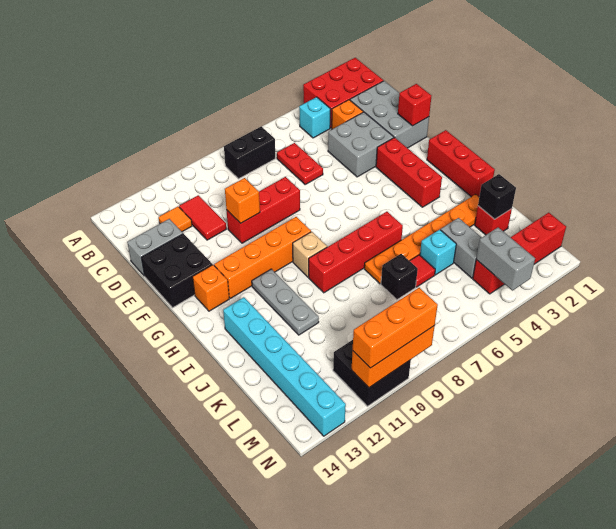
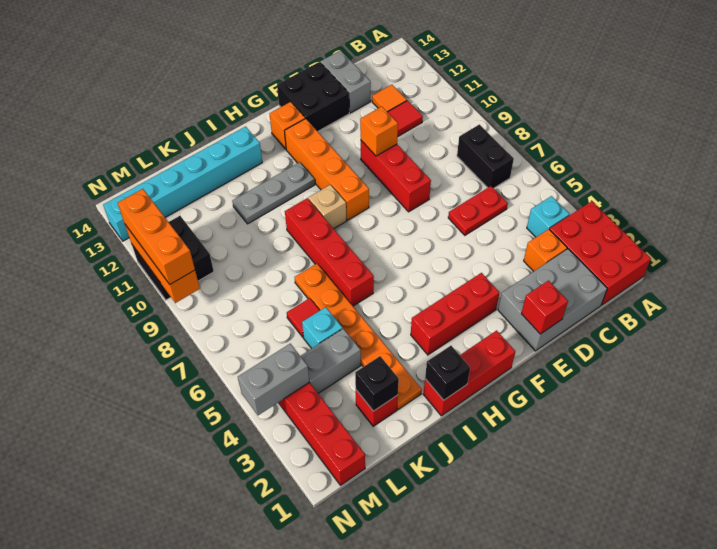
grey 2x2 brick [328,112,394,177] -> none
black 1x1 brick [381,254,418,300] -> black 1x1 brick moved to [425,346,470,400]

